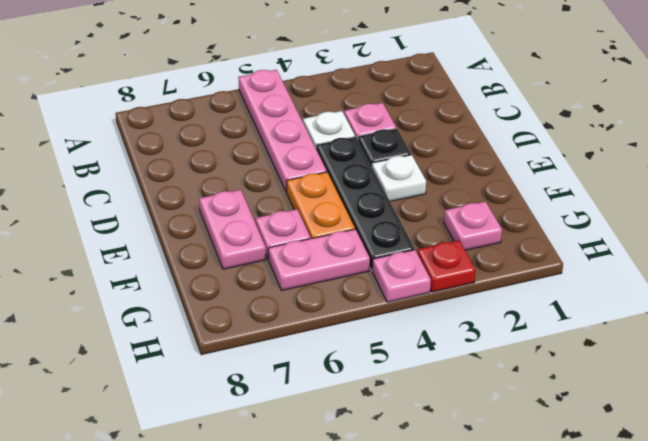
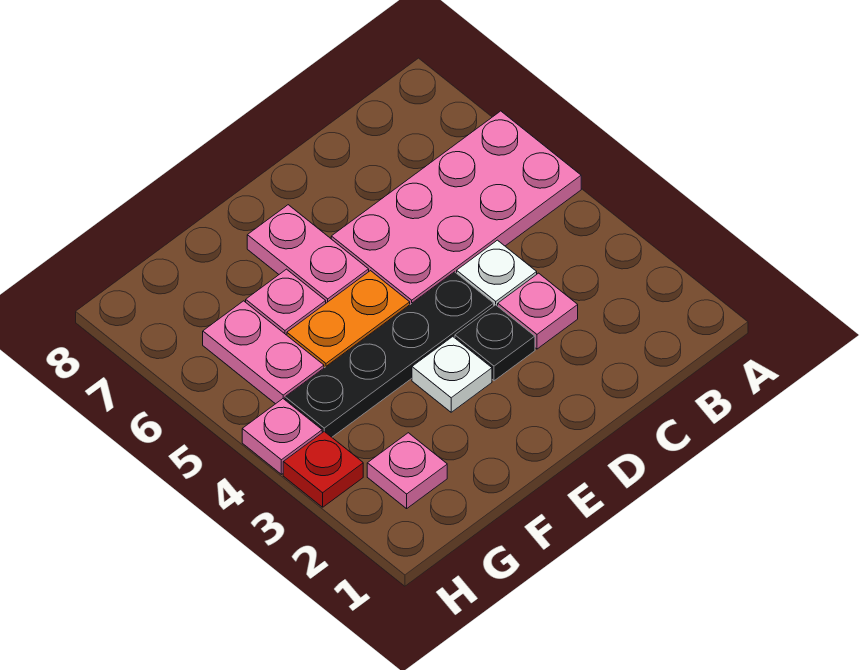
pink 1x4 plate [238,70,327,192] -> pink 2x4 plate [331,111,581,304]
pink 1x2 plate [199,190,266,269] -> pink 1x2 plate turned to [247,205,369,303]

